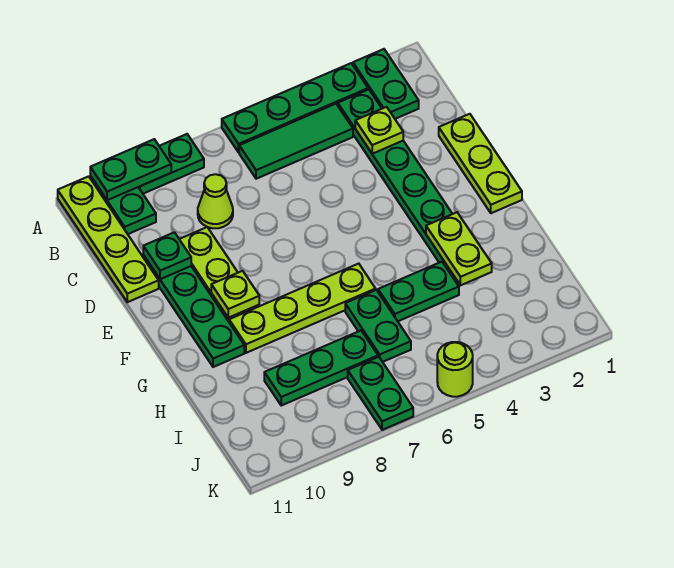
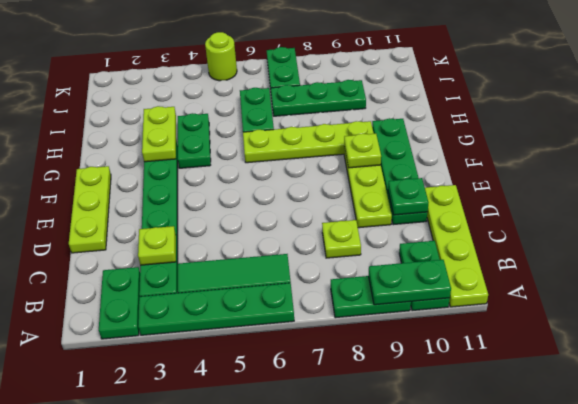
lime 1x1 cone [198,174,233,228] -> lime 1x1 plate [322,220,361,258]
green 1x2 plate [378,262,459,321] -> green 1x2 plate turned to [178,113,211,168]

